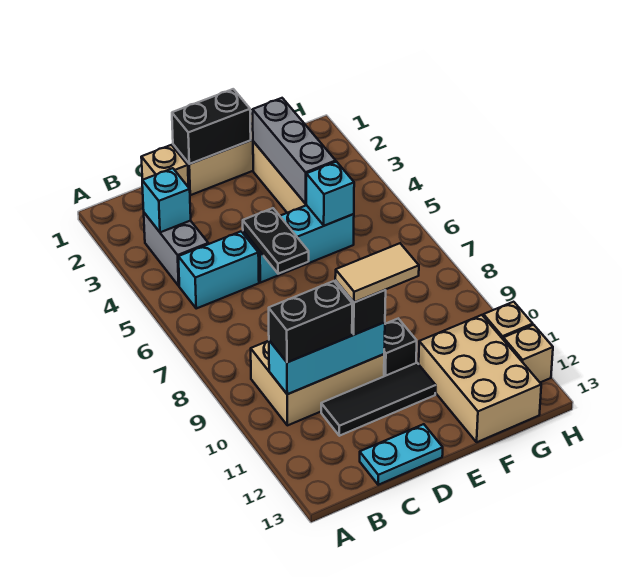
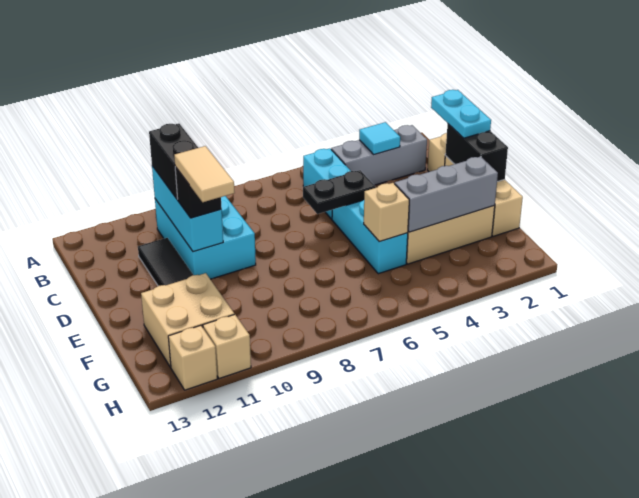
grey 1x2 brick [144,213,208,286] -> grey 1x3 brick [331,125,427,185]
cyan 1x1 brick [142,168,191,232] -> cyan 1x1 tile [359,122,400,154]
tan 2x3 brick [251,341,384,425] -> cyan 2x3 brick [155,196,256,279]
cyan 1x2 plate [360,424,443,485] -> cyan 1x2 plate moved to [431,90,491,138]
black 1x1 brick [384,318,417,376] -> none
cyan 1x1 brick [306,162,354,226] -> tan 1x1 brick [364,183,409,242]
tan 2x3 brick [419,315,541,442] -> tan 2x2 brick [141,273,234,367]

